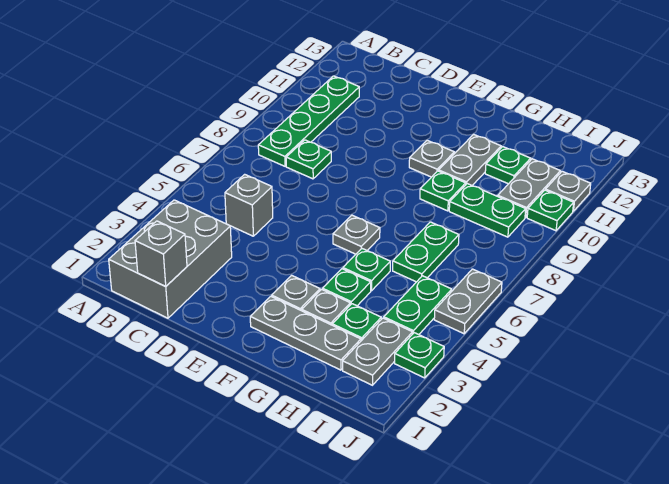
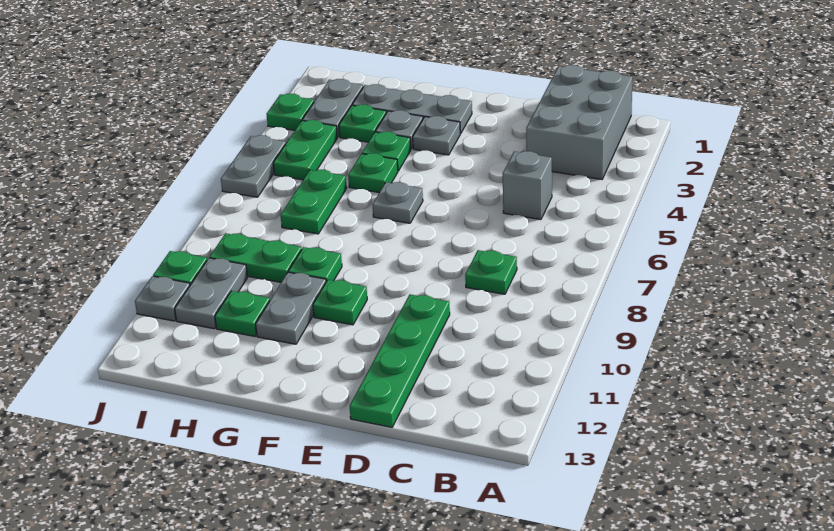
green 1x4 plate [258,76,359,166] -> green 1x4 plate moved to [350,294,450,427]
grey 1x1 brick [135,221,187,286] -> none
grey 1x1 plate [409,140,454,177] -> green 1x1 plate [313,280,367,325]

